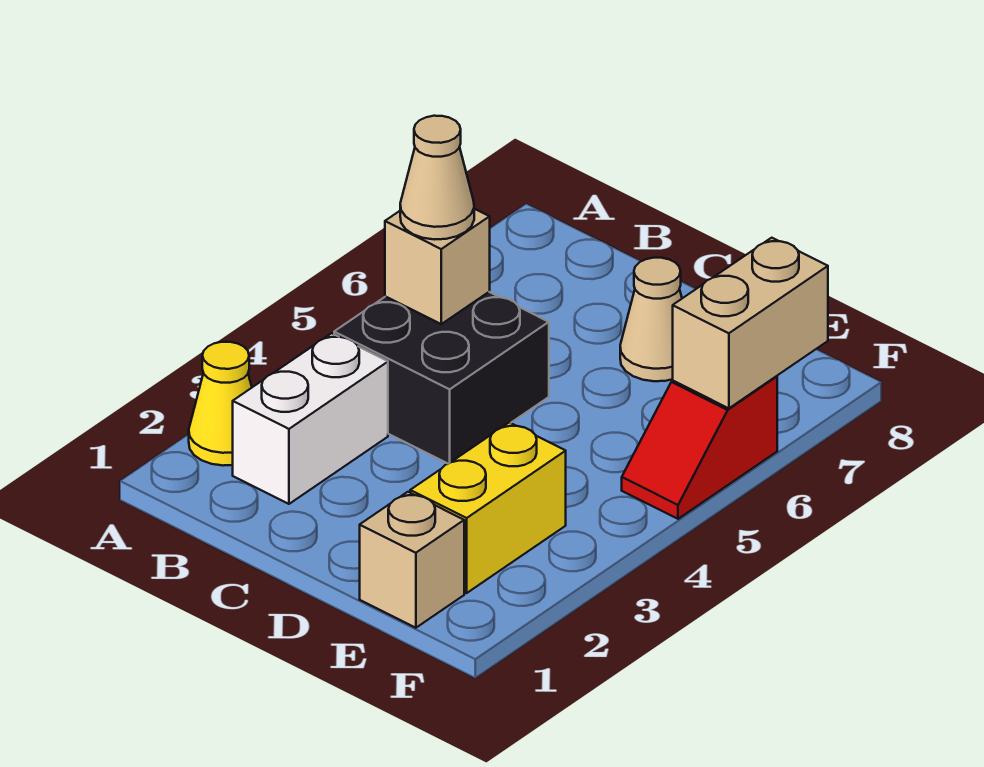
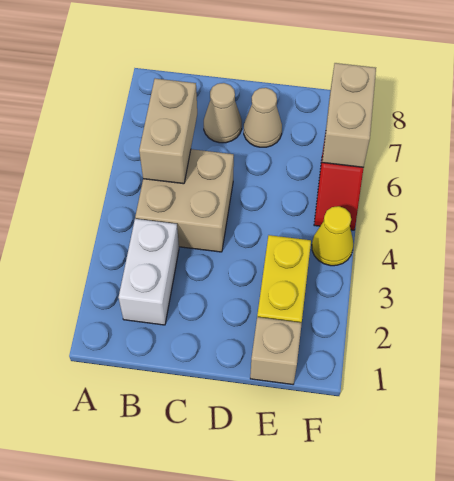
yellow 1x1 cone [189,342,252,466] -> yellow 1x1 cone moved to [312,206,353,266]
black 2x2 brick [334,292,549,464] -> tan 2x2 brick [135,149,234,252]
tan 1x1 brick [385,209,490,324] -> tan 1x2 brick [139,79,197,184]
tan 1x1 cone [400,116,474,239] -> tan 1x1 cone moved to [204,83,242,143]

